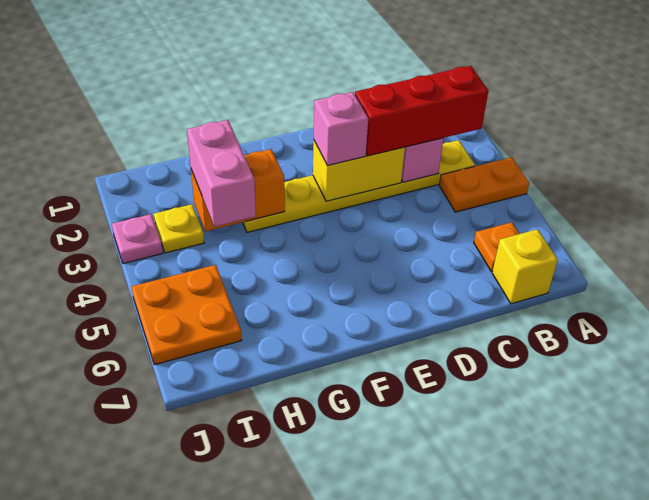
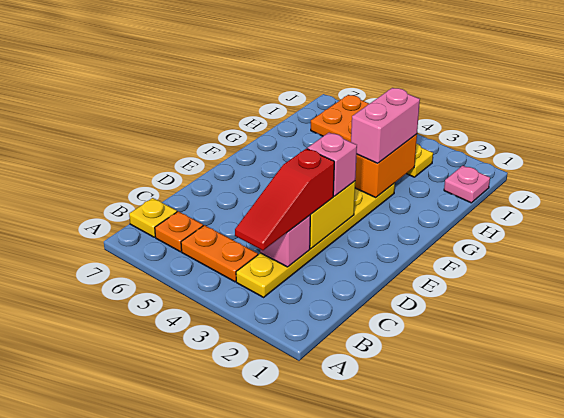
orange 1x2 plate [439,157,529,212] -> orange 1x2 plate turned to [181,225,258,282]
red 1x3 brick [355,66,488,156] -> red 1x3 slope [235,149,334,250]
yellow 1x1 brick [492,229,558,304] -> yellow 1x1 plate [129,198,177,237]
pink 1x2 brick [187,120,256,227] -> pink 1x2 brick turned to [351,88,420,163]
pink 1x1 plate [112,214,163,264] -> pink 1x1 plate moved to [444,166,490,203]

